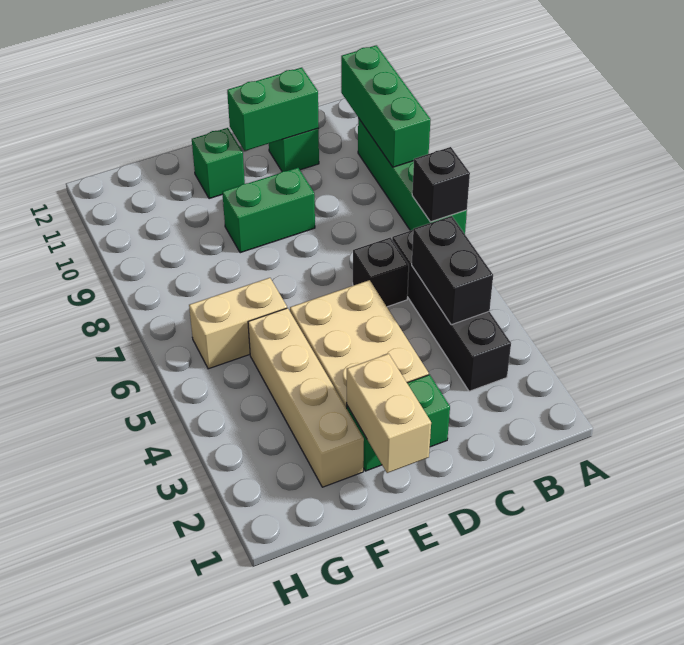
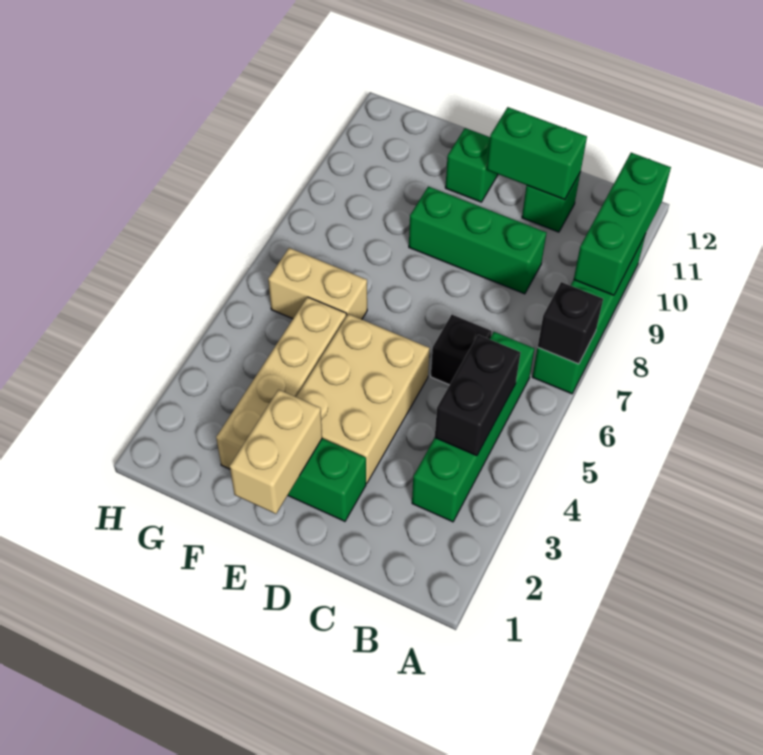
black 1x4 brick [392,230,511,391] -> green 1x4 brick [412,332,534,522]
green 1x2 brick [222,168,315,253] -> green 1x3 brick [409,186,547,294]

